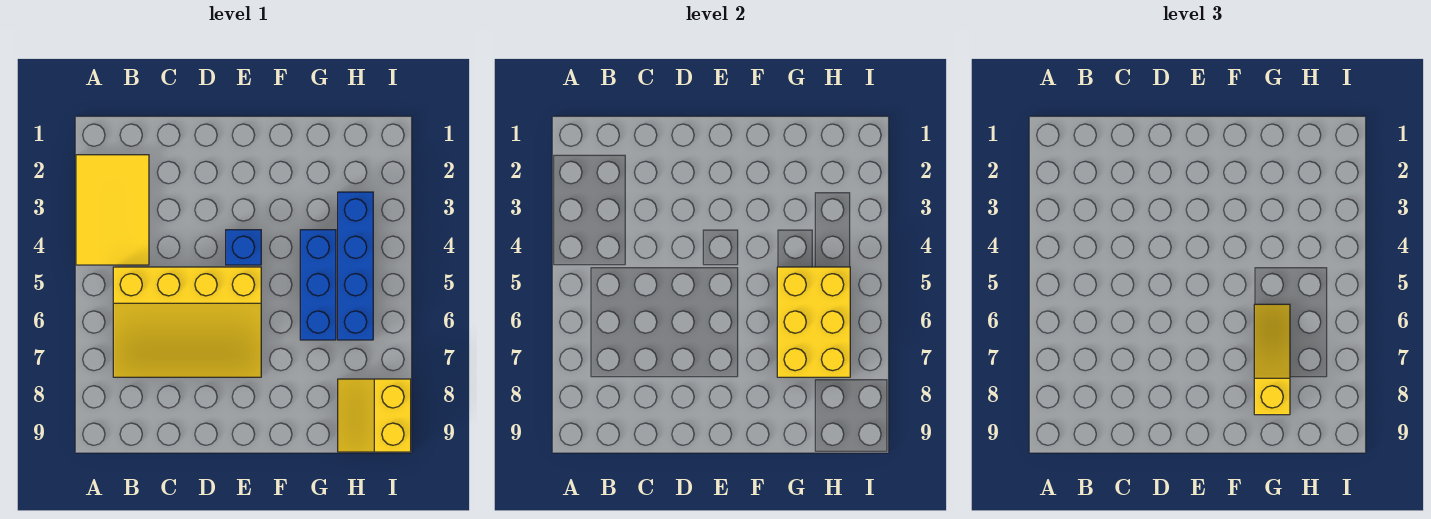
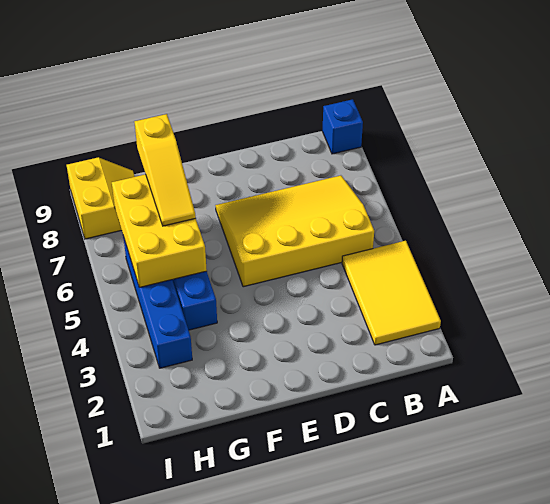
blue 1x1 brick [226,230,261,265] -> blue 1x1 brick moved to [322,99,363,154]

